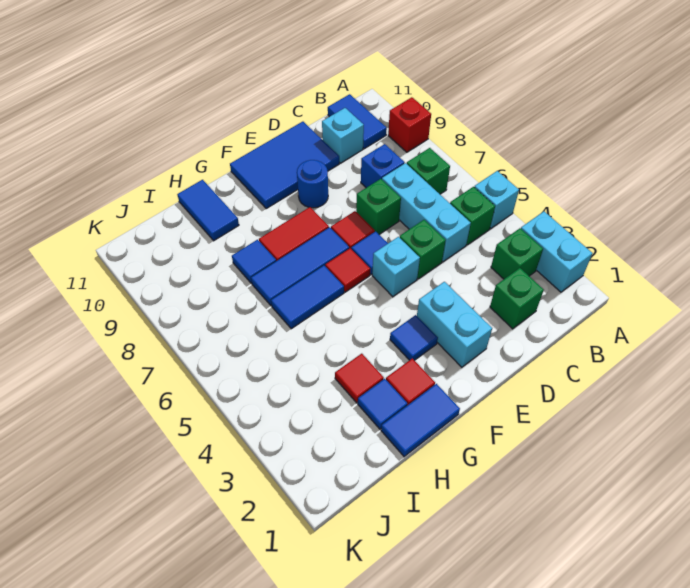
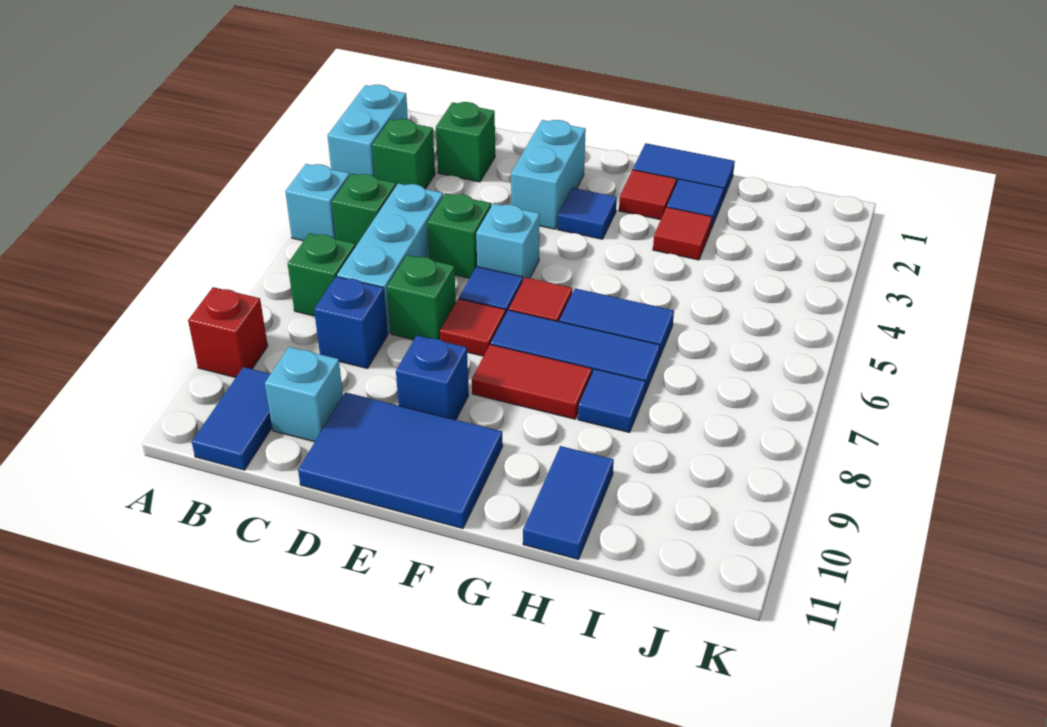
blue 1x1 round brick [297,160,328,208] -> blue 1x1 brick [396,335,469,420]

